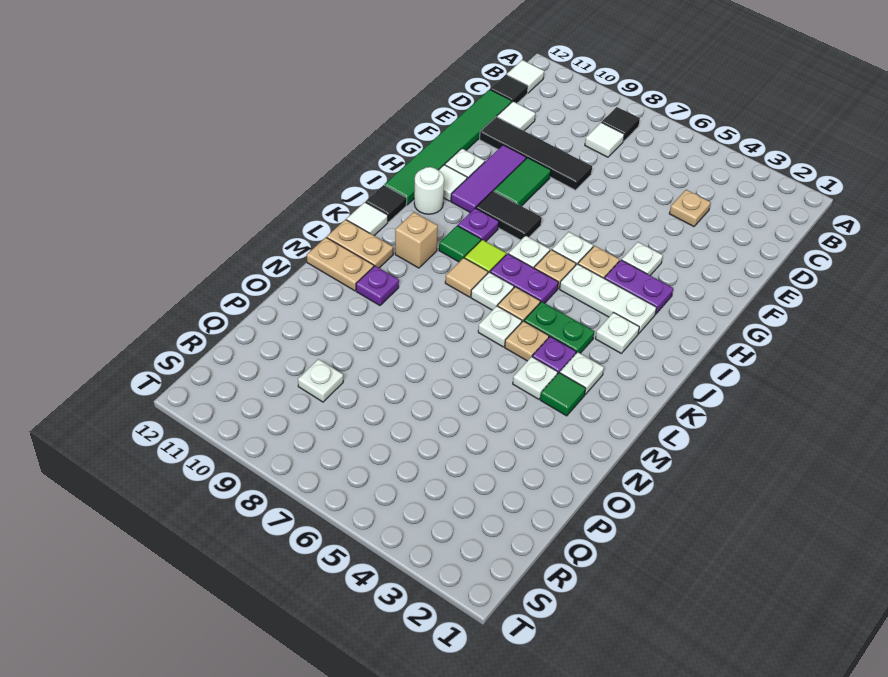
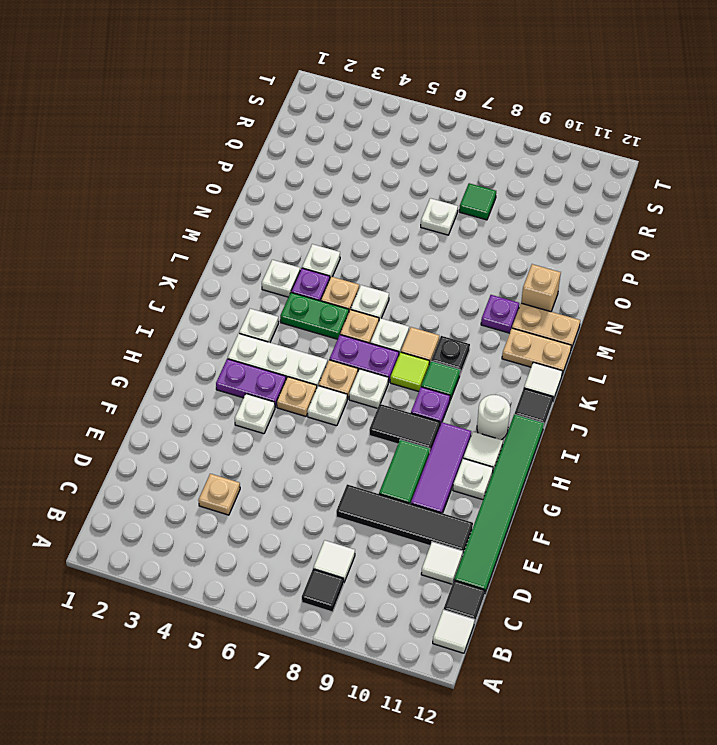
none -> black 1x1 plate [431,336,470,374]
tan 1x1 brick [395,212,438,268] -> tan 1x1 brick moved to [521,264,561,312]
green 1x1 tile [540,373,586,416] -> green 1x1 tile moved to [459,183,496,220]
white 1x1 plate [298,359,343,402] -> white 1x1 plate moved to [421,198,458,235]

